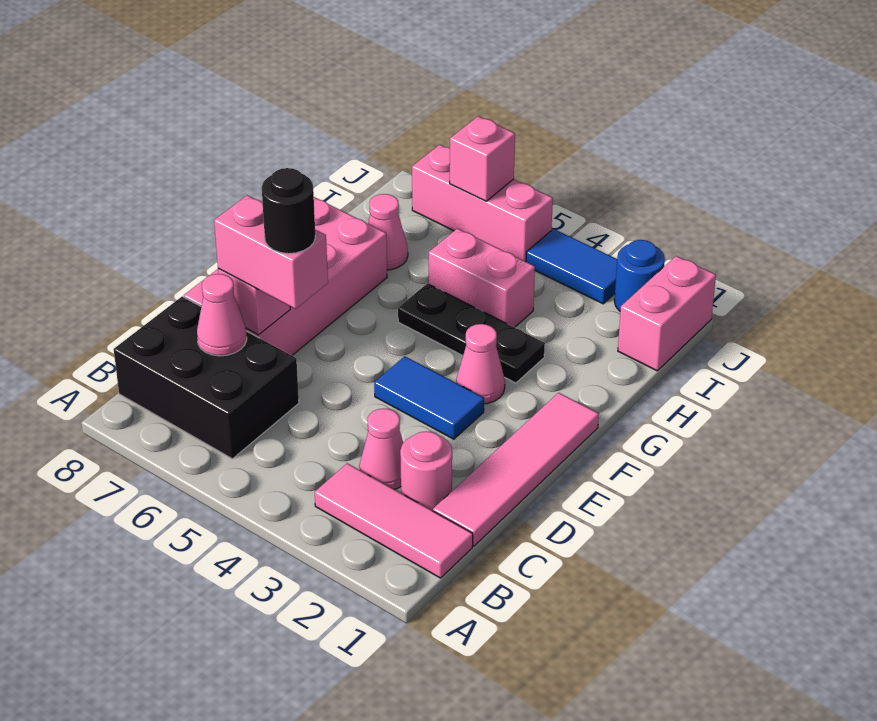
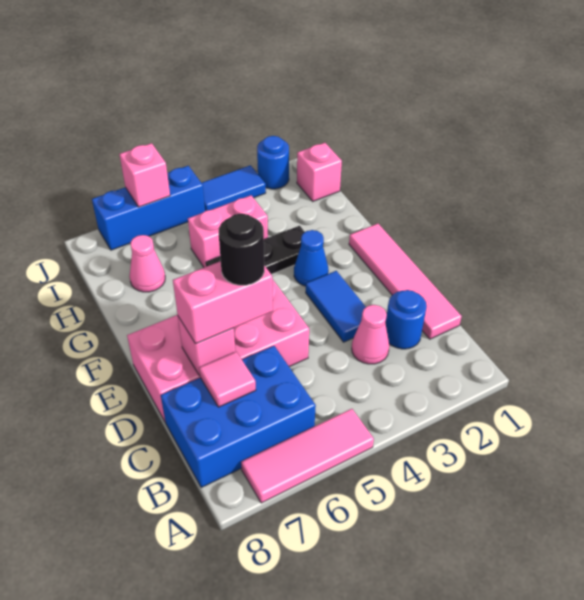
pink 1x3 tile [315,463,473,578] -> pink 1x3 tile moved to [241,409,374,503]
black 2x3 brick [114,297,299,459] -> blue 2x3 brick [161,346,316,488]
pink 1x1 round brick [400,431,452,511] -> blue 1x1 round brick [385,290,427,349]
pink 1x1 cone [197,274,247,356] -> pink 1x1 tile [199,352,256,407]
pink 2x4 brick [184,197,387,355] -> pink 2x4 brick turned to [127,279,309,421]
blue 1x2 tile [374,356,484,439] -> blue 1x2 tile turned to [306,271,366,342]
pink 1x1 cone [456,324,505,404] -> blue 1x1 cone [294,230,329,286]
pink 1x2 brick [618,256,716,371] -> pink 1x1 brick [297,143,342,201]
pink 1x3 brick [412,145,553,262] -> blue 1x3 brick [92,166,205,250]

